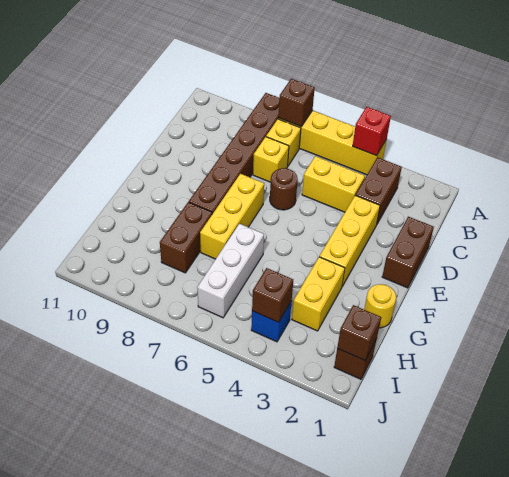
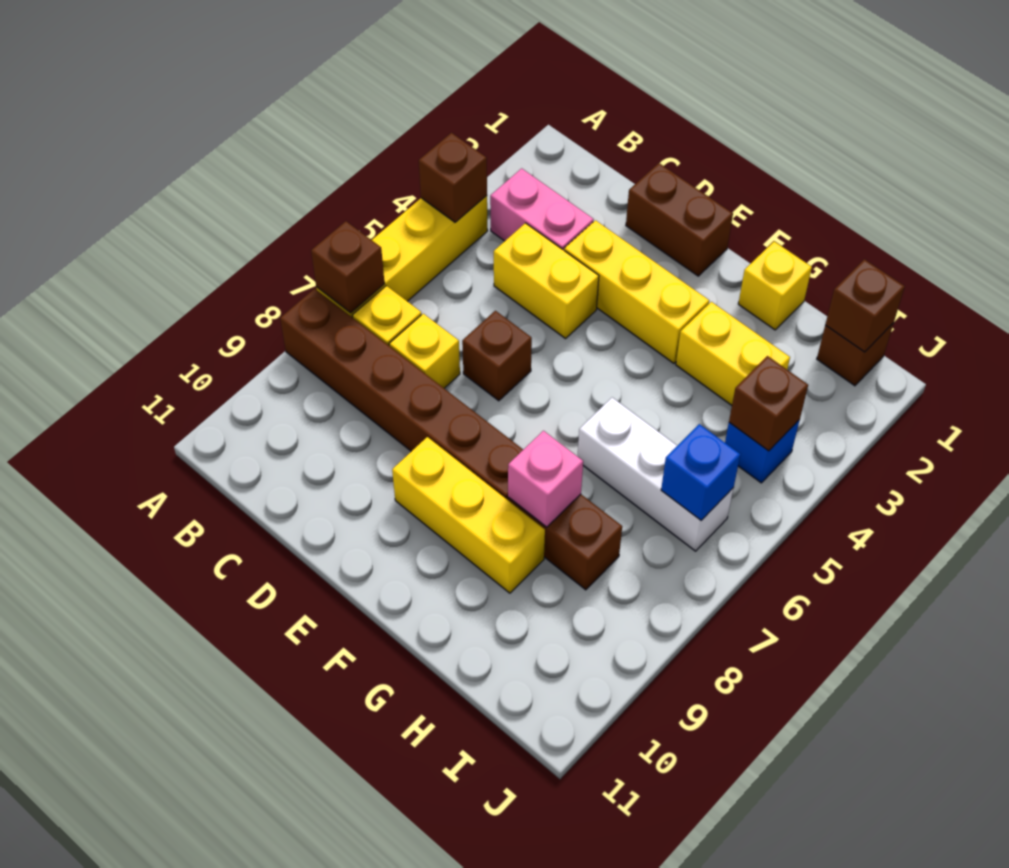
red 1x1 brick [353,107,391,156] -> brown 1x1 brick [419,133,487,222]
brown 1x2 brick [355,157,402,224] -> pink 1x2 brick [490,168,594,250]
yellow 1x2 brick [302,156,365,212] -> yellow 1x2 brick turned to [494,223,599,339]
brown 1x1 round brick [270,168,298,210] -> brown 1x1 brick [462,311,532,401]
yellow 1x3 brick [200,174,264,259] -> yellow 1x3 brick moved to [392,437,545,593]
yellow 1x1 round brick [364,284,396,328] -> yellow 1x1 brick [738,241,812,330]
none -> pink 1x1 brick [508,431,583,527]
none -> blue 1x1 brick [661,424,740,520]

